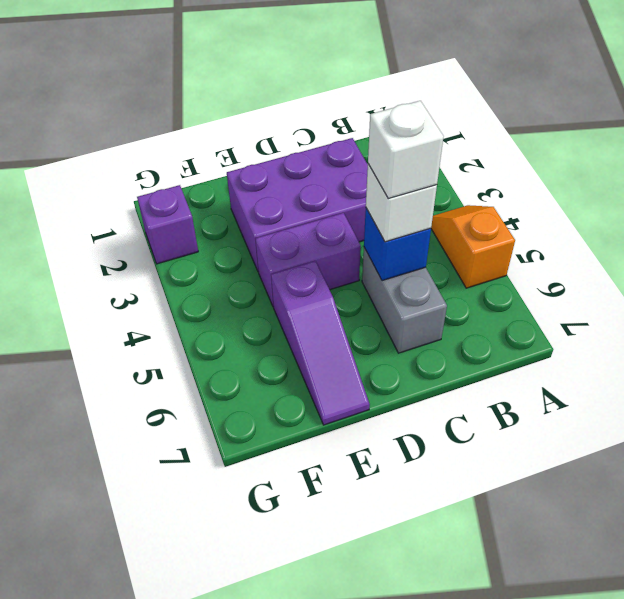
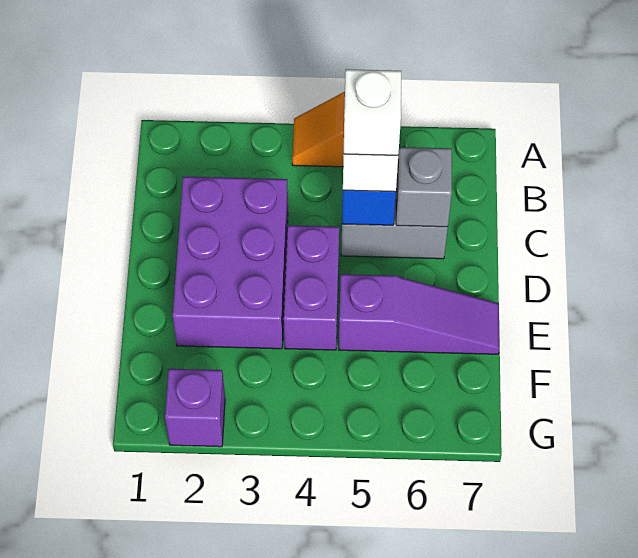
none -> grey 1x1 brick [396,147,452,227]

